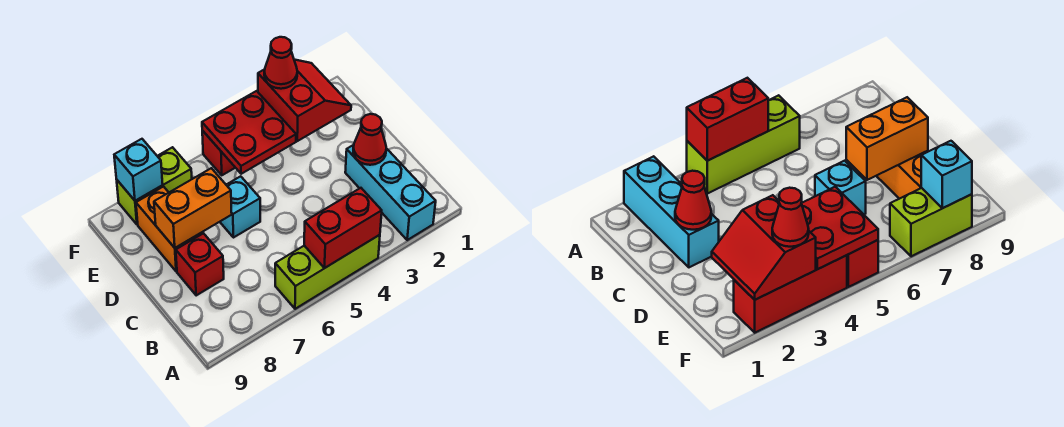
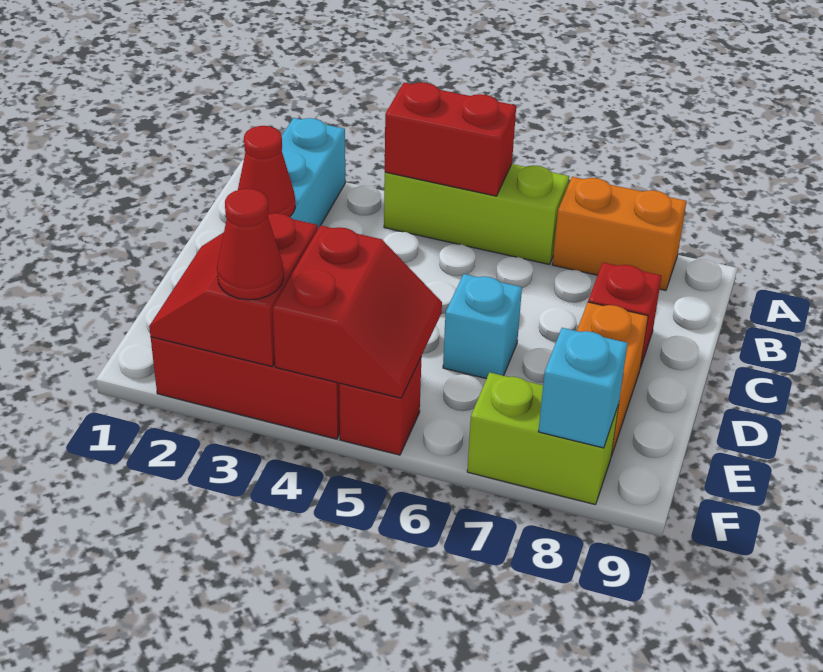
orange 1x2 brick [154,168,232,248] -> orange 1x2 brick moved to [552,177,686,290]
red 2x2 plate [202,91,296,174] -> red 2x2 slope [273,225,442,398]

